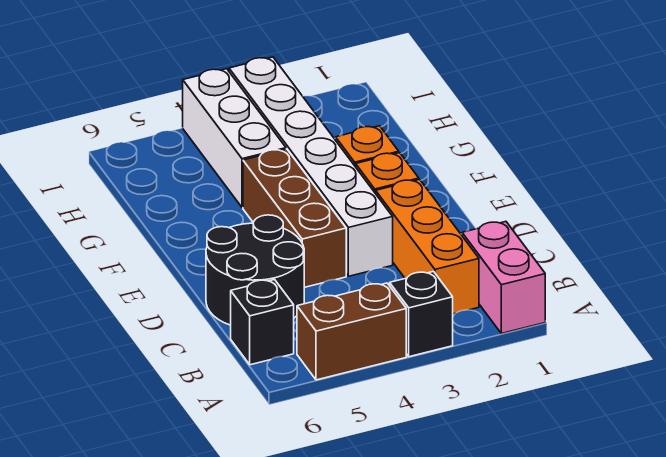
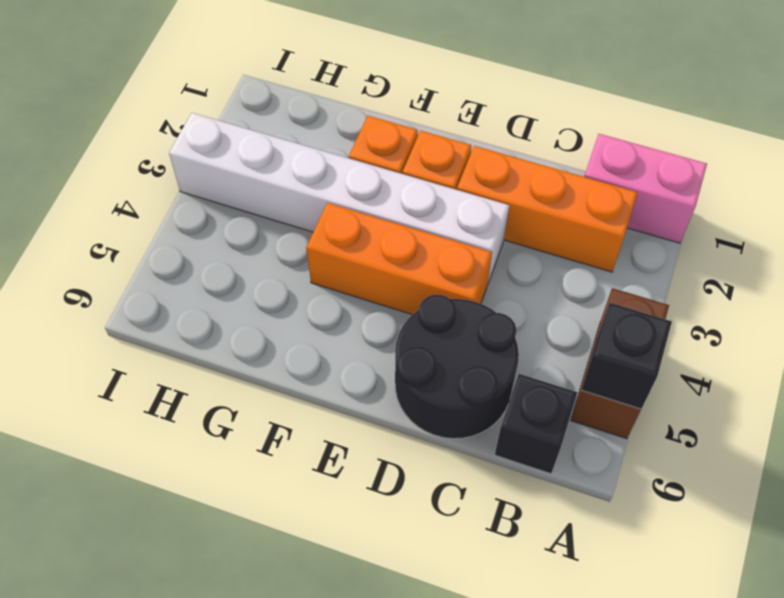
black 1x1 brick [390,272,453,357] -> black 1x1 brick moved to [582,303,672,409]
brown 1x3 brick [243,149,346,287] -> orange 1x3 brick [306,203,492,315]
white 1x3 brick [183,69,286,208] -> none

